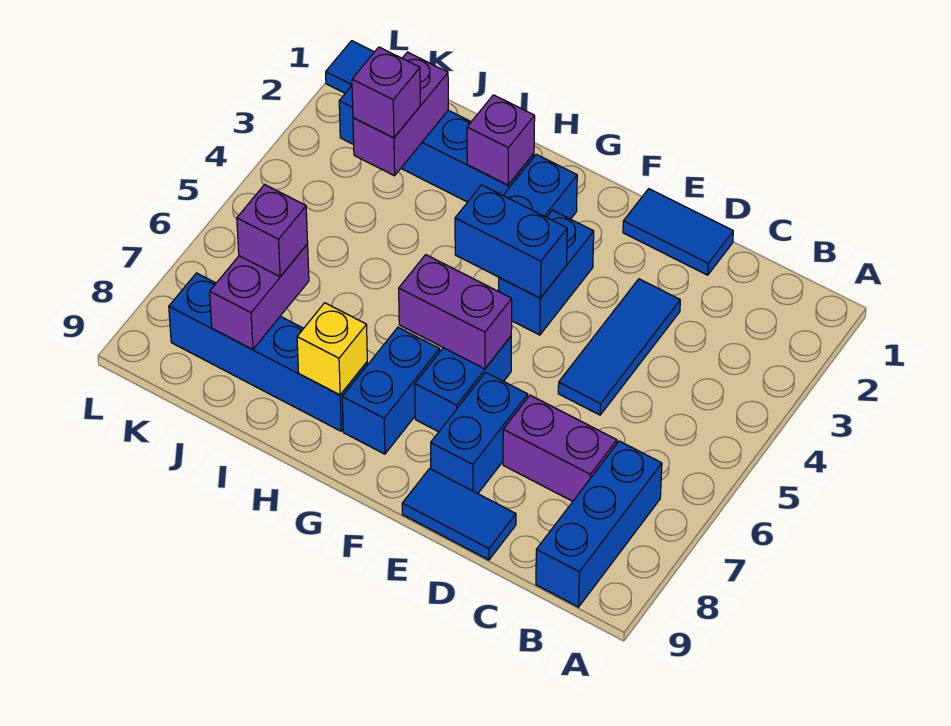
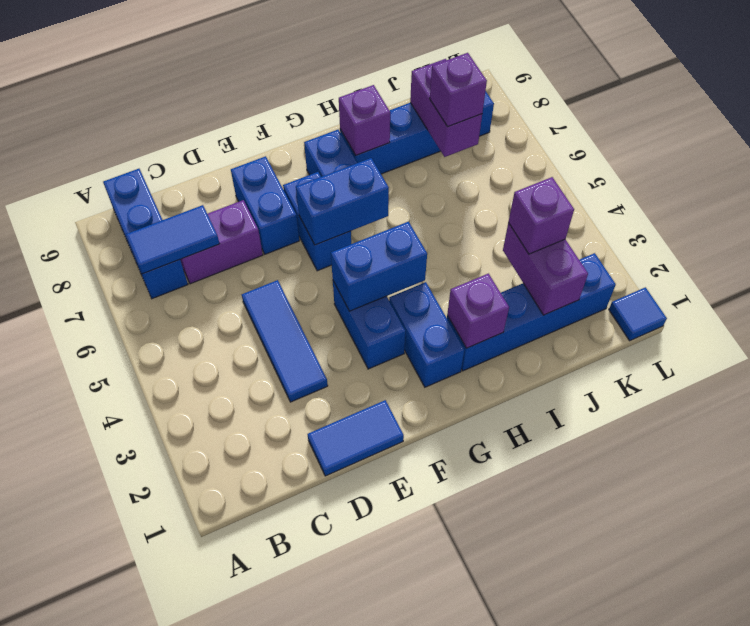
blue 1x2 tile [402,469,516,560] -> blue 1x2 tile moved to [126,205,219,274]
purple 1x2 brick [399,255,512,369] -> blue 1x2 brick [296,158,389,245]
yellow 1x1 brick [297,303,367,395] -> purple 1x1 brick [339,85,390,155]

